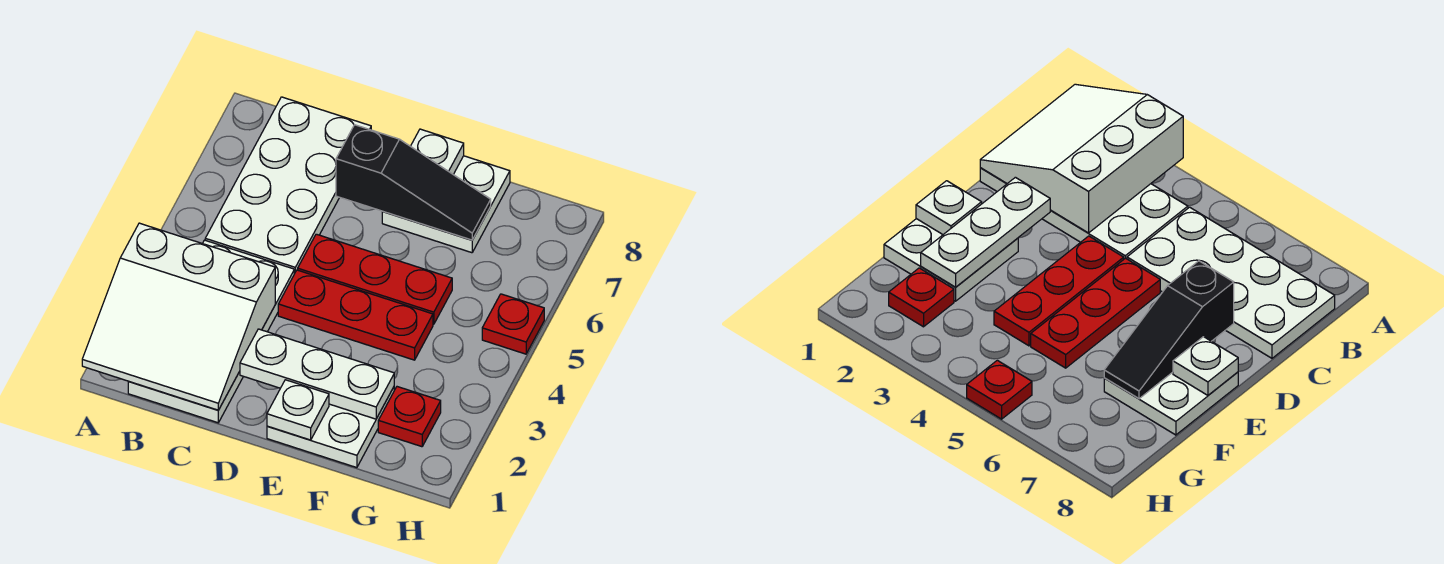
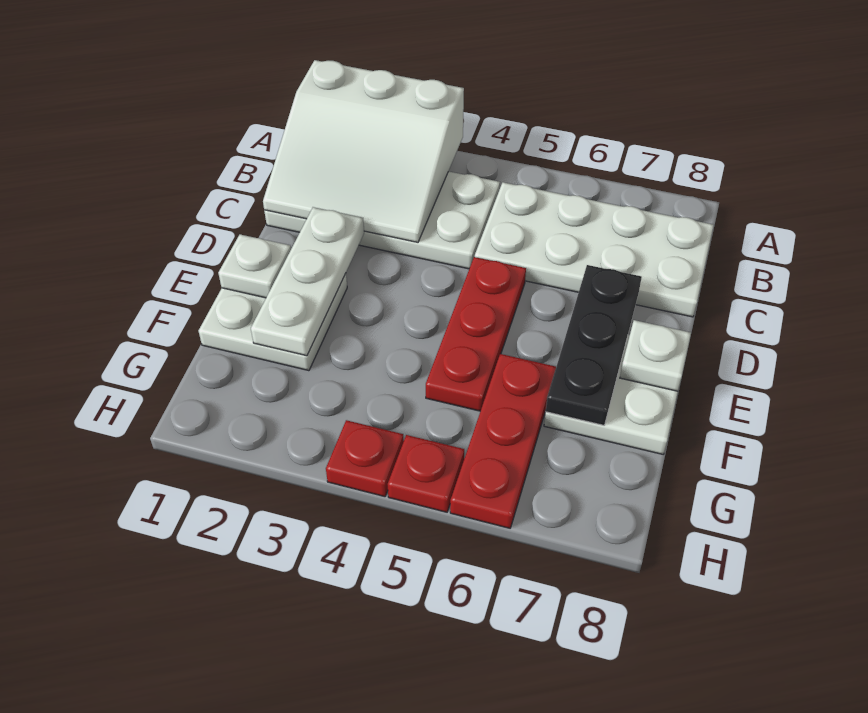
white 3x3 slope [82,223,275,410] -> white 3x3 slope turned to [263,60,464,242]
red 1x3 plate [278,270,433,360] -> red 1x3 plate moved to [450,354,556,528]
black 1x3 slope [336,125,491,240] -> black 1x3 plate [546,265,642,425]
red 1x1 plate [378,387,441,447] -> red 1x1 plate moved to [326,420,404,497]

